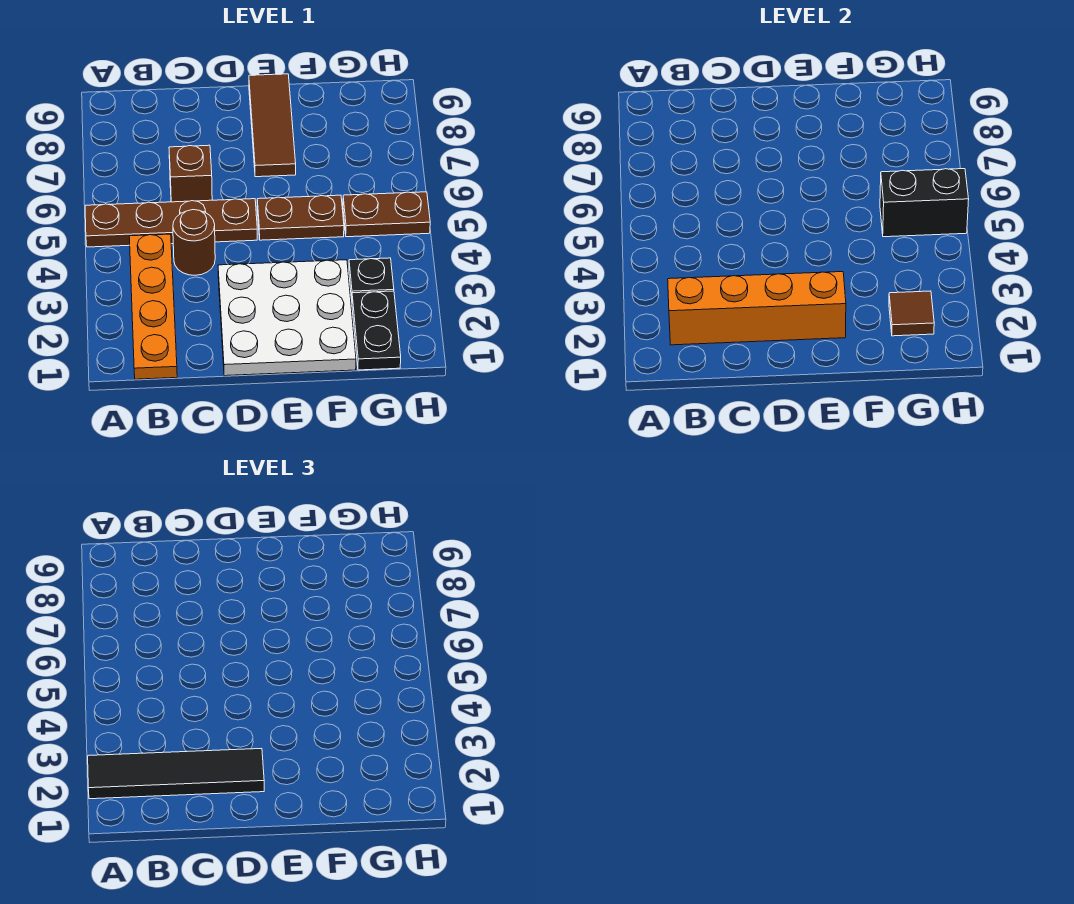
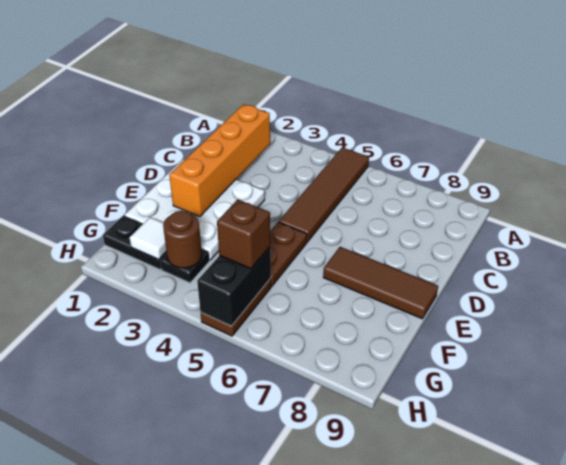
black 1x4 tile [88,748,264,799] -> none
brown 1x4 plate [85,199,257,247] -> brown 1x4 tile [279,147,369,242]
orange 1x4 plate [129,234,177,379] -> none
brown 1x1 round brick [173,210,215,275] -> brown 1x1 round brick moved to [163,211,202,268]
brown 1x1 brick [169,145,212,202] -> brown 1x1 brick moved to [217,199,270,269]
brown 1x1 tile [889,291,934,336] -> white 1x1 tile [129,217,167,260]

